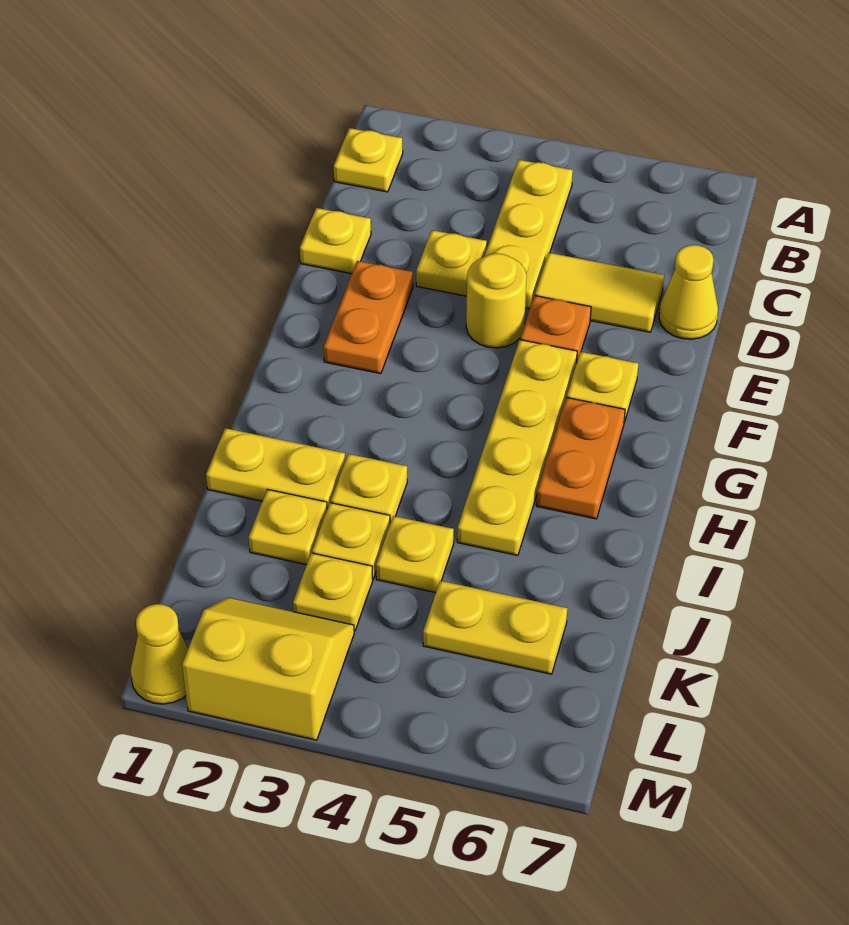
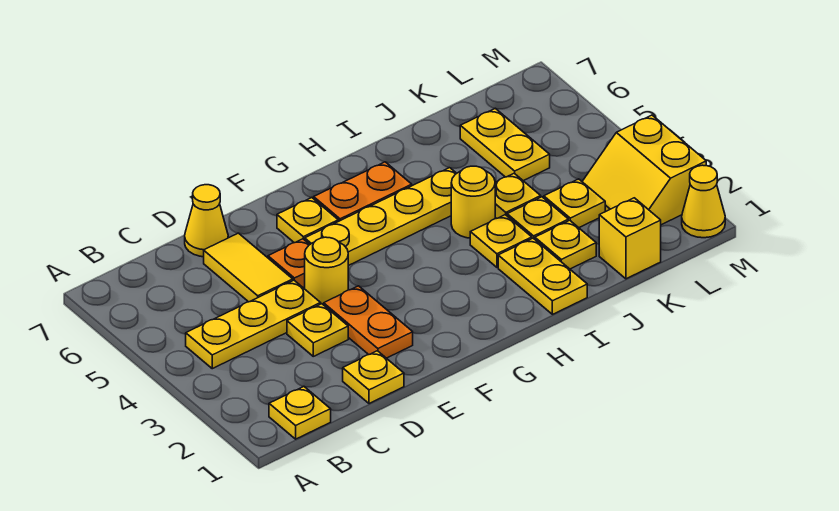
orange 1x2 plate [324,261,413,374] -> orange 1x2 plate turned to [324,286,413,358]
none -> yellow 1x1 round brick [451,166,495,238]
none -> yellow 1x1 brick [599,198,661,279]

